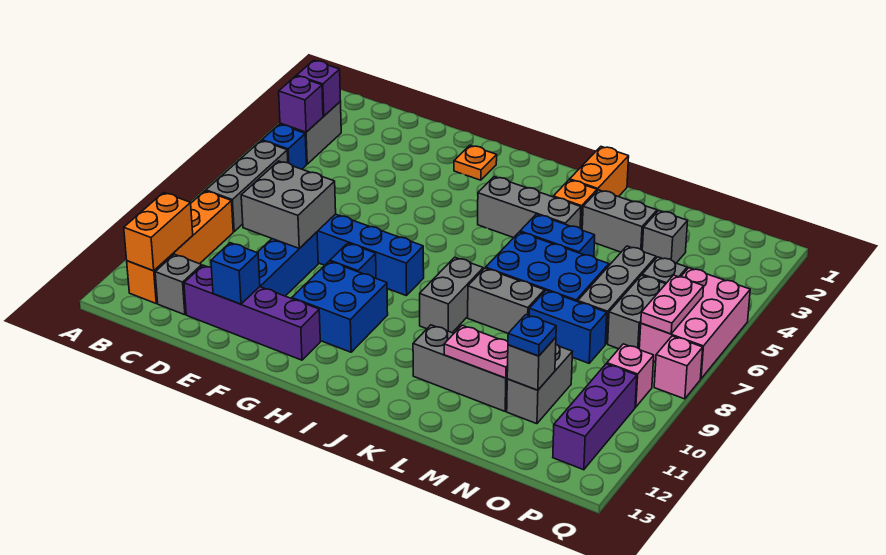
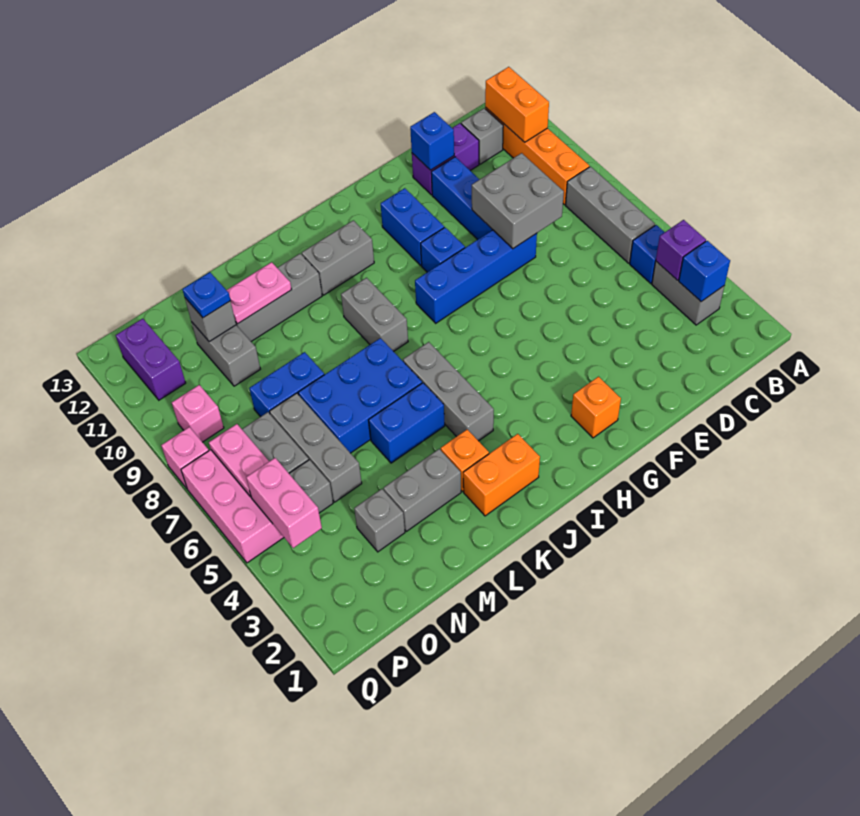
purple 1x1 brick [297,60,341,116] -> blue 1x1 brick [679,241,730,302]
purple 1x4 brick [184,265,320,360] -> purple 1x2 brick [412,123,479,195]
orange 1x1 plate [454,145,497,180] -> orange 1x1 brick [571,377,621,438]
blue 2x2 brick [292,261,388,352] -> blue 1x2 brick [381,188,444,265]
grey 1x3 brick [478,177,581,238] -> grey 1x3 brick turned to [403,342,494,441]
orange 1x2 brick [570,147,629,197] -> orange 1x2 brick turned to [463,434,540,516]
grey 1x2 brick [468,268,544,333] -> grey 1x2 brick moved to [302,220,374,295]
none -> pink 1x2 brick [246,458,322,548]
purple 1x3 brick [553,364,637,470] -> purple 1x2 brick [116,319,186,400]

